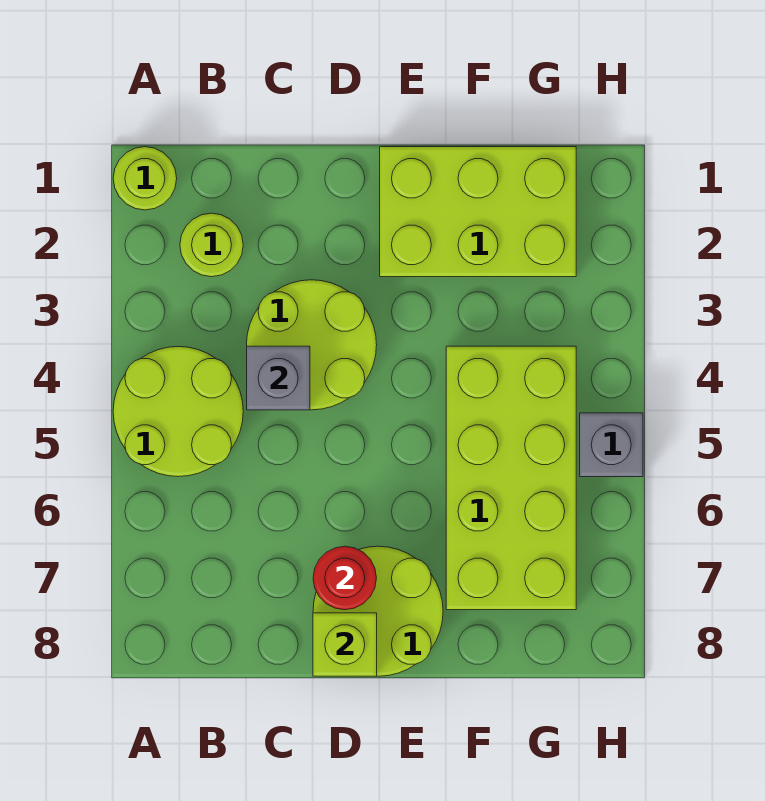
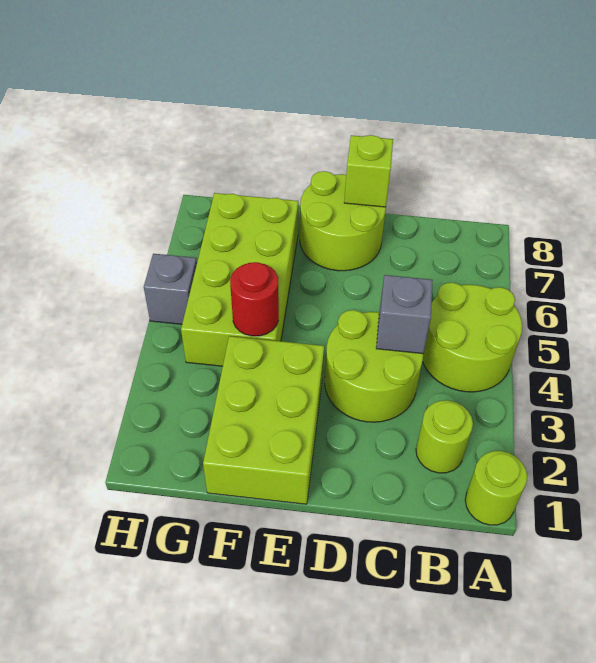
red 1x1 round brick [313,546,376,610] -> red 1x1 round brick moved to [230,262,279,336]
lime 2x3 brick [380,147,576,277] -> lime 2x3 brick turned to [203,336,324,504]

